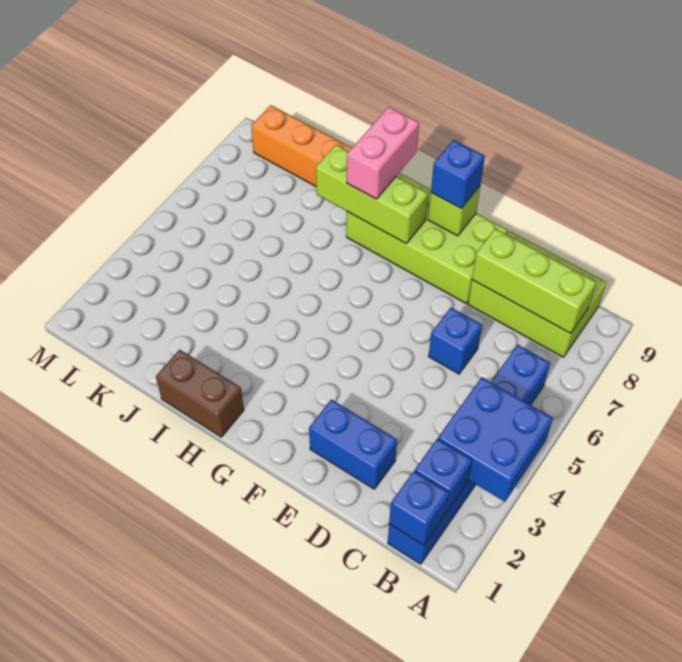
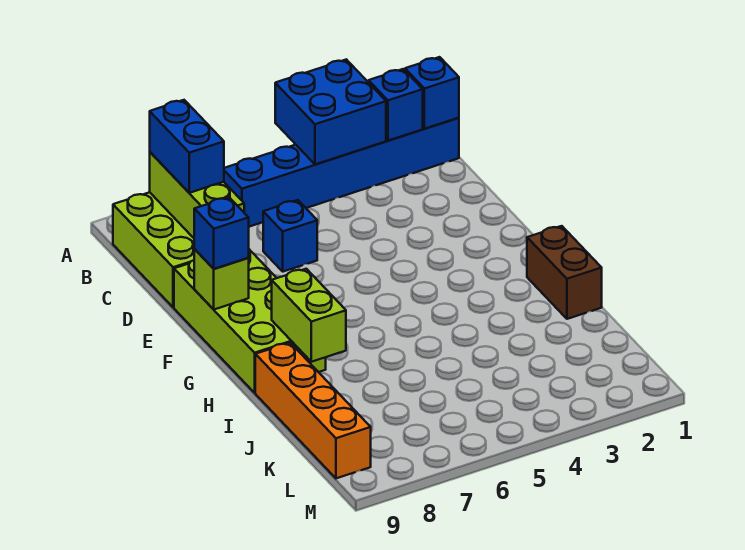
blue 1x2 brick [309,399,397,489] -> blue 1x2 brick moved to [150,100,224,193]
lime 1x3 brick [316,145,428,244] -> lime 1x2 brick [272,269,346,362]
pink 1x2 brick [347,107,419,199] -> none

